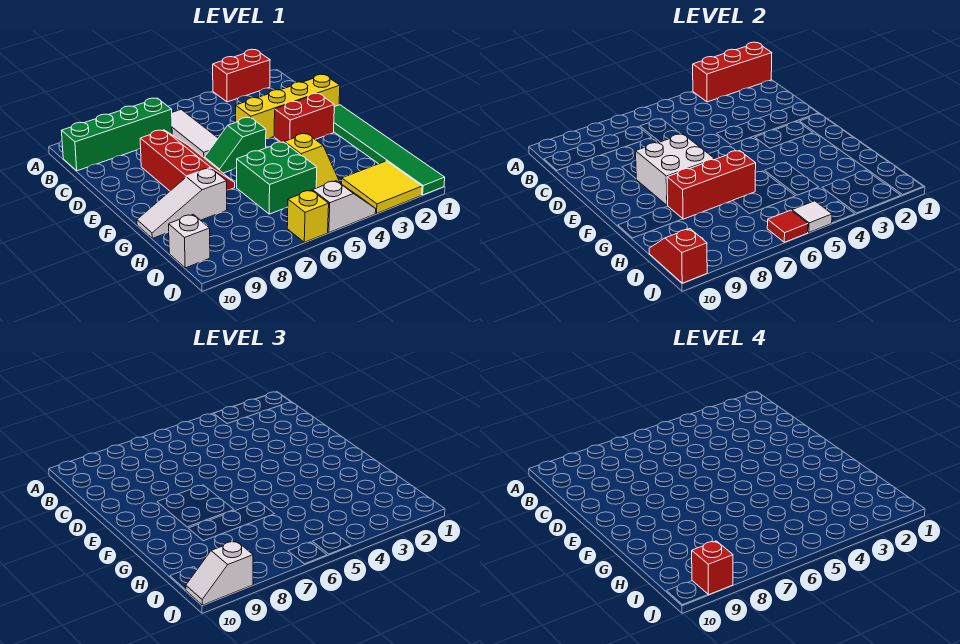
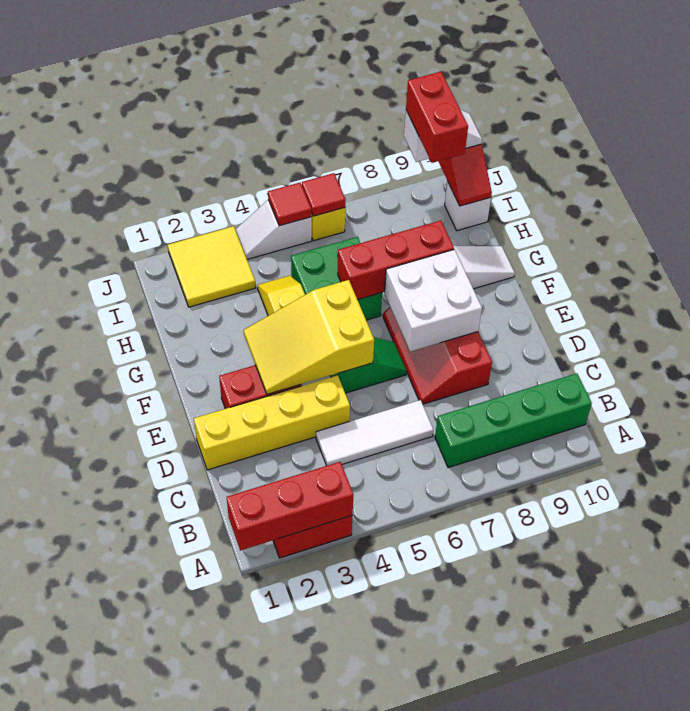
white 1x3 tile [172,110,218,158] -> white 1x3 tile turned to [316,400,433,466]
green 1x6 tile [334,105,445,195] -> none
none -> yellow 2x3 slope [244,280,374,394]
white 1x1 tile [792,201,832,232] -> red 1x1 tile [268,183,312,226]
red 1x1 brick [692,541,733,595] -> red 1x2 brick [406,72,468,163]

